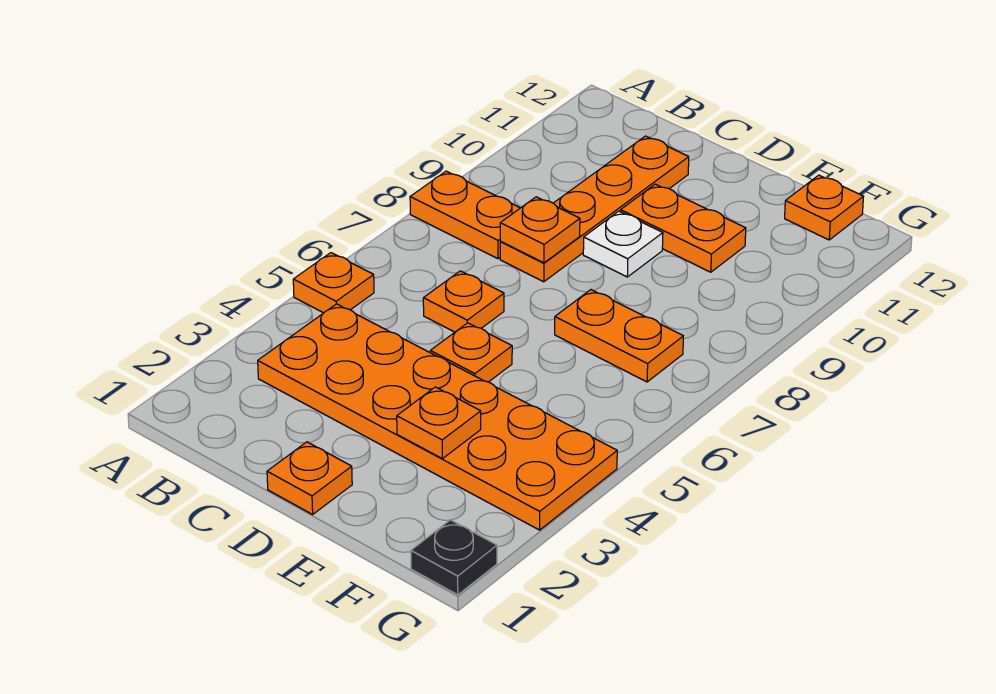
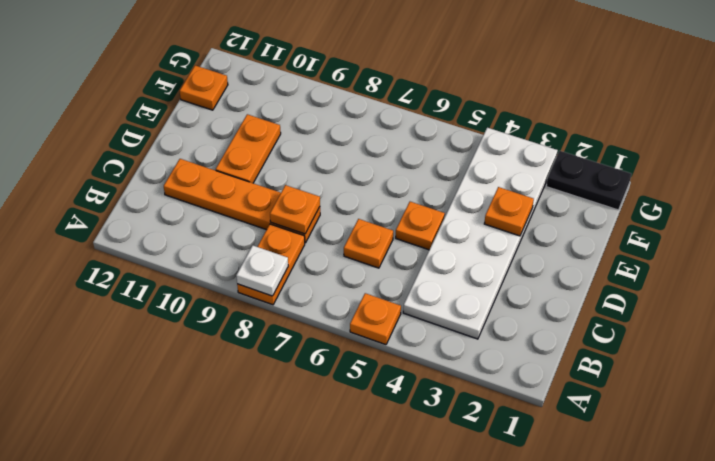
orange 2x6 plate [258,304,617,530] -> white 2x6 plate [403,128,558,339]
orange 1x1 plate [267,442,352,514] -> none
white 1x1 plate [583,211,663,277] -> white 1x1 plate moved to [236,245,288,296]
orange 1x2 plate [555,290,683,382] -> none
black 1x1 plate [411,520,497,595] -> black 1x2 plate [546,151,631,210]

